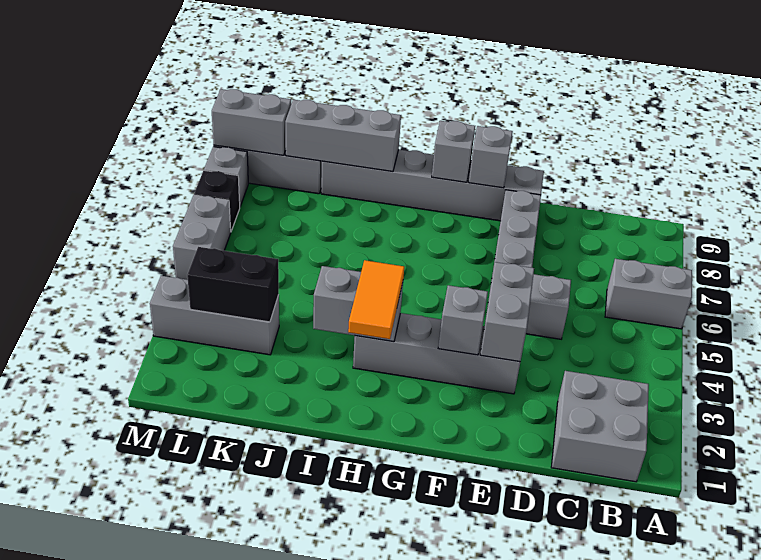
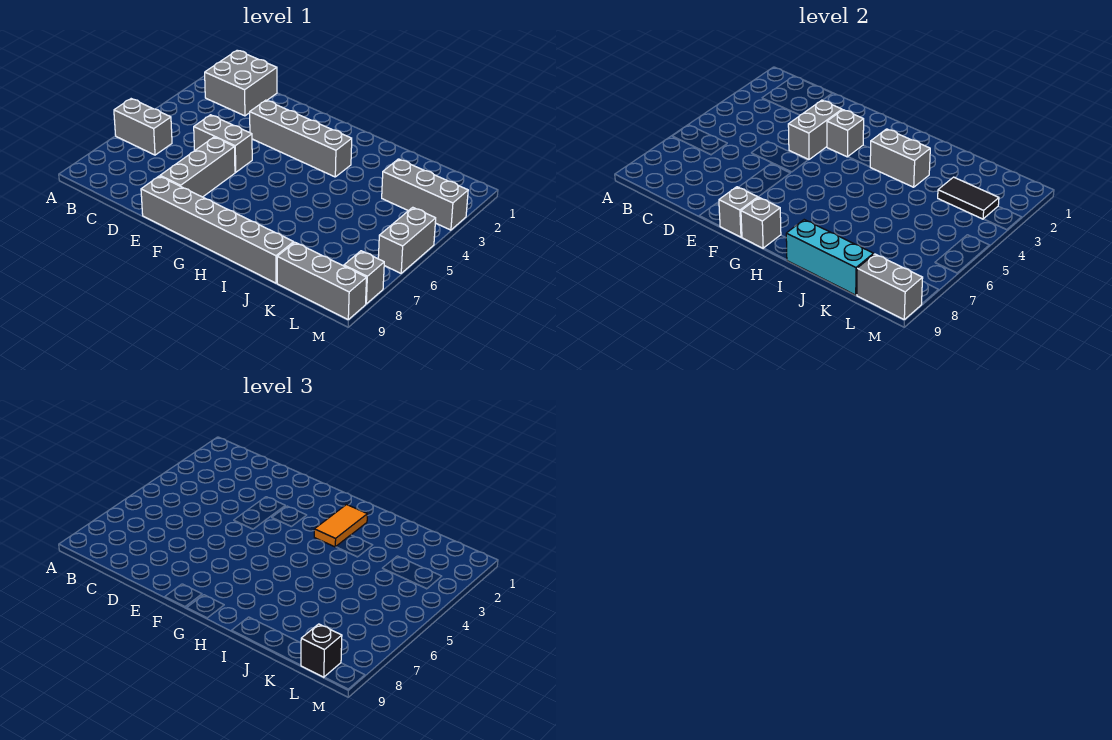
grey 1x3 brick [285,100,401,172] -> cyan 1x3 brick [786,220,874,295]
black 1x2 brick [187,247,279,322] -> black 1x2 tile [938,177,999,219]
black 1x1 brick [194,170,240,231] -> black 1x1 brick moved to [301,624,342,677]

